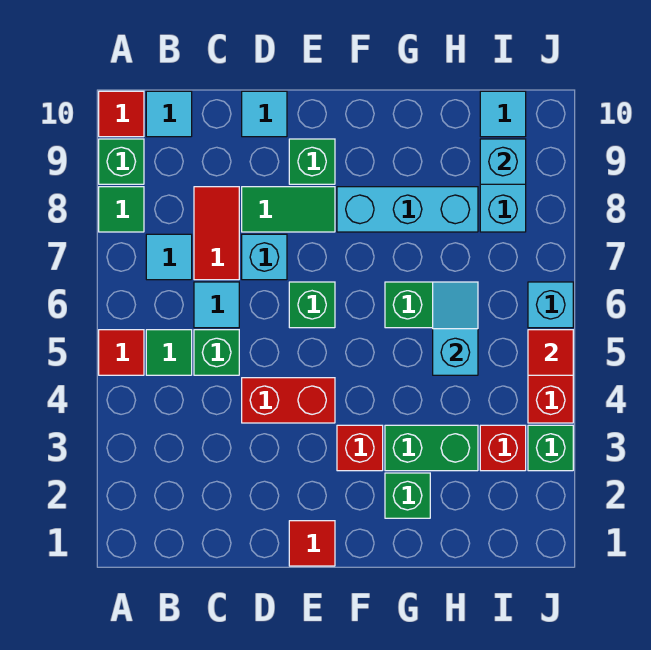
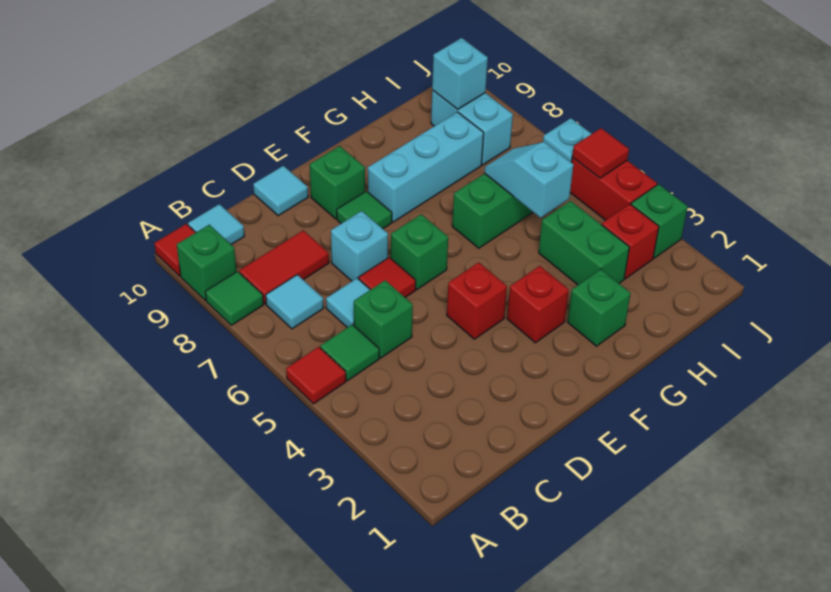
red 1x2 tile [194,187,239,280] -> red 1x2 tile turned to [239,230,329,304]
red 1x2 brick [242,378,335,423] -> red 1x1 brick [447,262,507,339]
green 1x2 tile [242,187,335,232] -> green 1x1 tile [337,191,392,229]
red 1x1 tile [289,521,335,566] -> red 1x1 tile moved to [359,257,416,297]
green 1x2 brick [385,425,478,471] -> green 1x2 brick turned to [539,201,629,285]
cyan 1x1 tile [480,91,526,137] -> none

